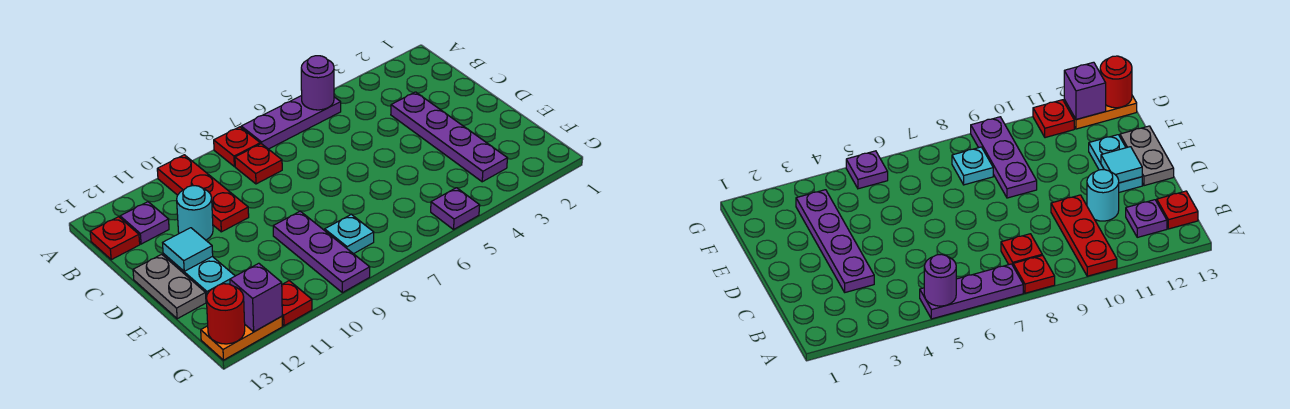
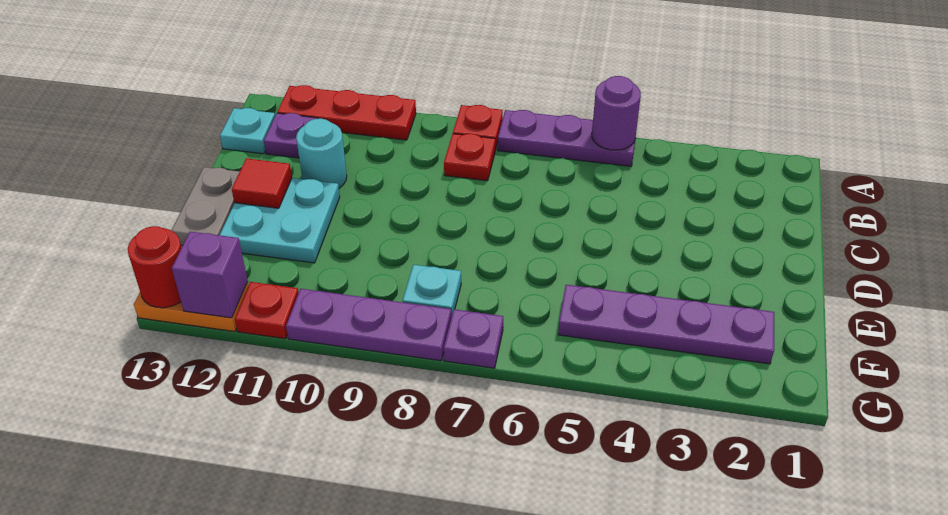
red 1x3 plate [157,155,249,232] -> red 1x3 plate turned to [277,85,416,140]
red 1x1 plate [90,217,140,260] -> cyan 1x1 plate [220,108,275,154]
purple 1x4 plate [391,92,507,182] -> purple 1x4 plate turned to [558,285,774,364]
cyan 1x2 plate [163,254,235,301] -> cyan 2x2 plate [220,178,340,263]
cyan 1x1 tile [163,228,213,271] -> red 1x1 tile [232,158,292,208]
purple 1x3 plate [273,211,370,293] -> purple 1x3 plate turned to [286,289,451,361]
purple 1x1 plate [431,188,480,229] -> purple 1x1 plate moved to [444,309,503,368]

